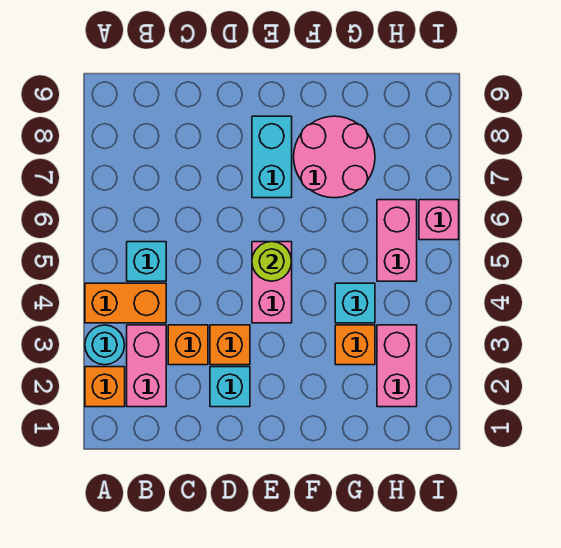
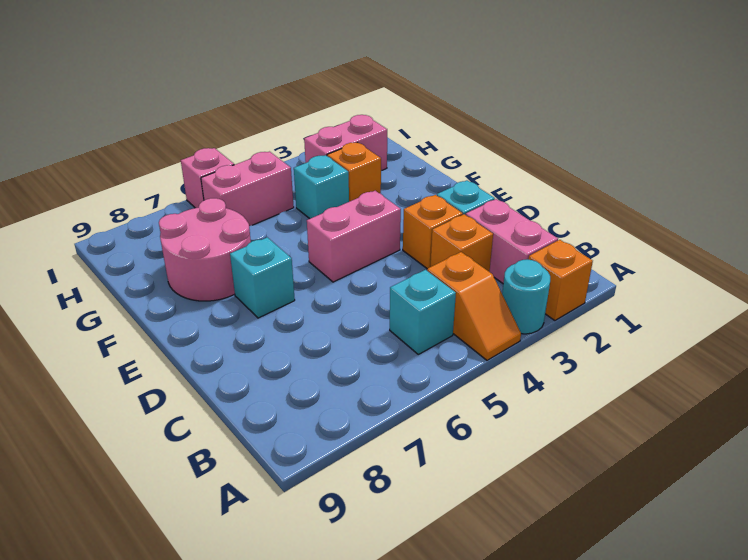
orange 1x2 brick [85,283,166,323] -> orange 1x2 slope [427,252,521,360]
pink 1x2 brick [127,325,166,407] -> pink 1x2 brick turned to [466,199,558,284]
lime 1x1 round brick [252,242,292,281] -> none
cyan 1x2 brick [252,116,292,198] -> cyan 1x1 brick [230,237,295,318]

